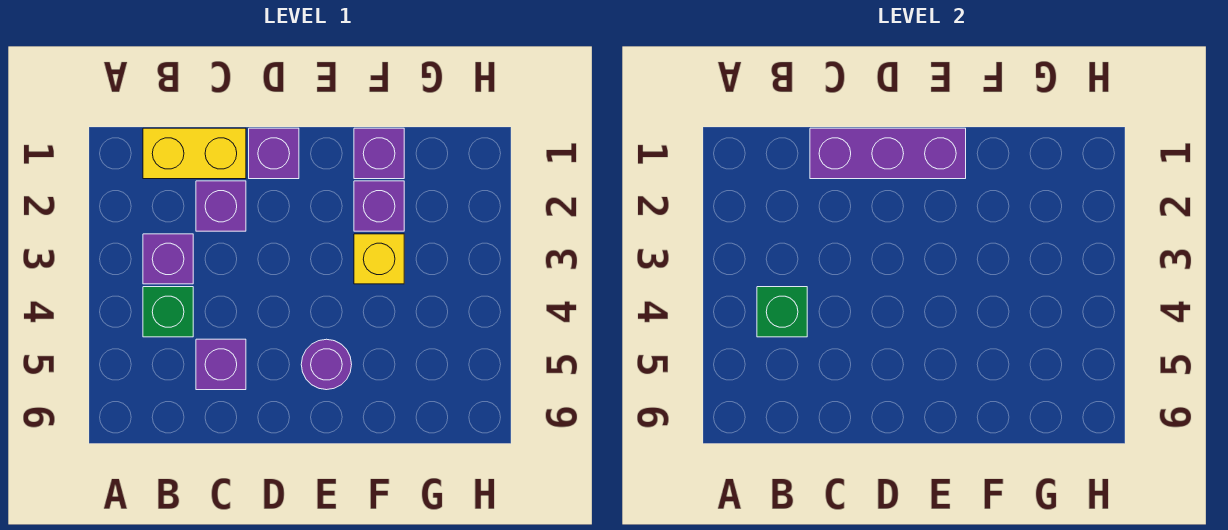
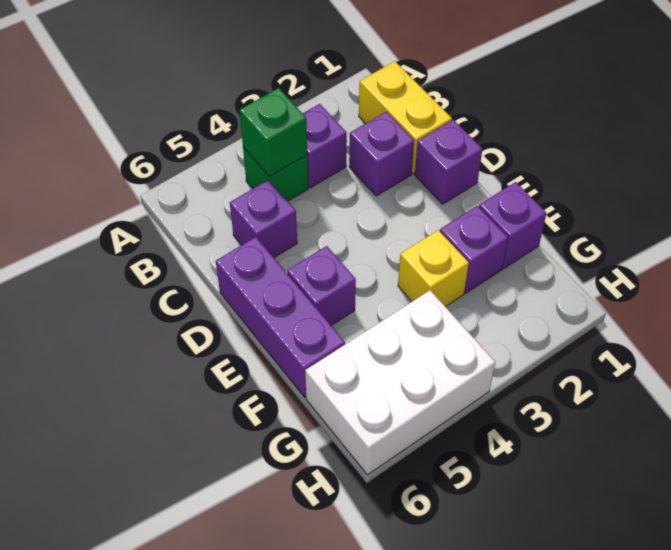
purple 1x3 brick [810,128,966,179] -> purple 1x3 brick moved to [216,237,345,397]
purple 1x1 round brick [301,339,352,390] -> purple 1x1 brick [287,246,356,325]
none -> white 2x3 brick [305,290,495,475]

